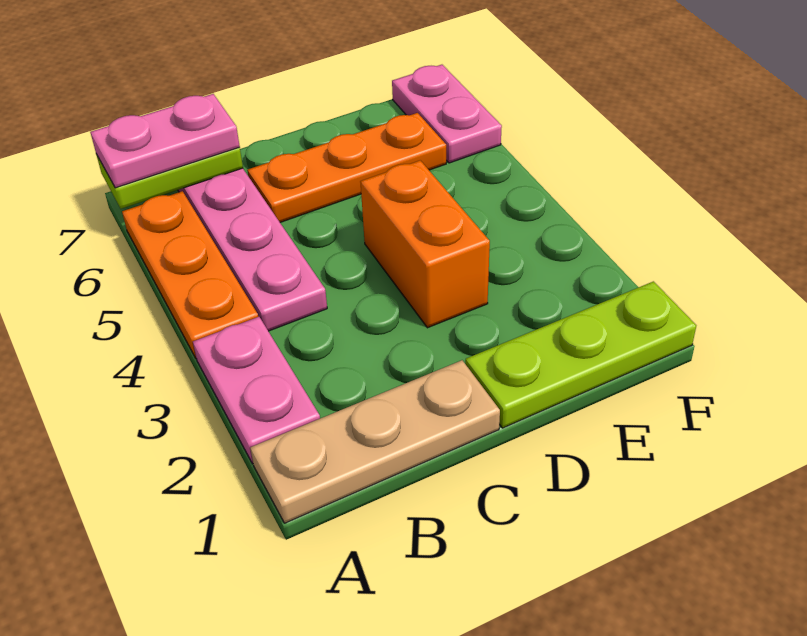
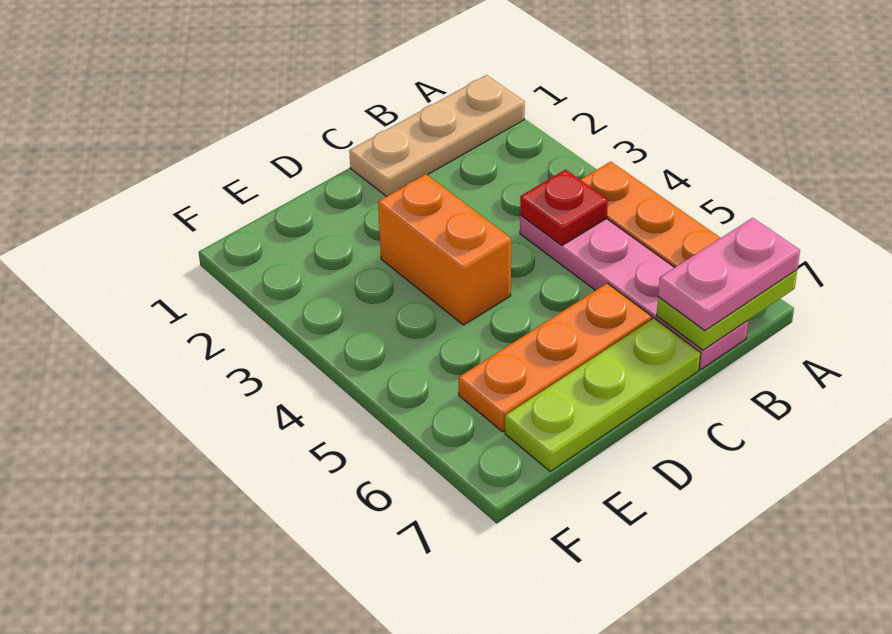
pink 1x2 plate [193,317,320,464] -> none
none -> red 1x1 plate [520,169,608,245]
lime 1x3 plate [465,281,696,428] -> lime 1x3 plate moved to [505,318,700,471]
pink 1x2 plate [392,65,502,163] -> none

